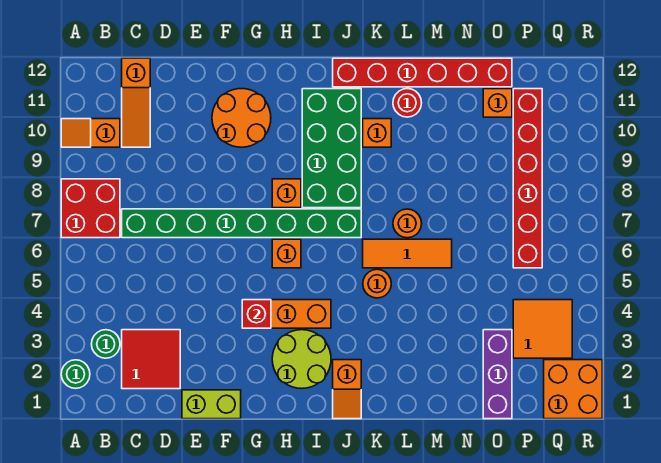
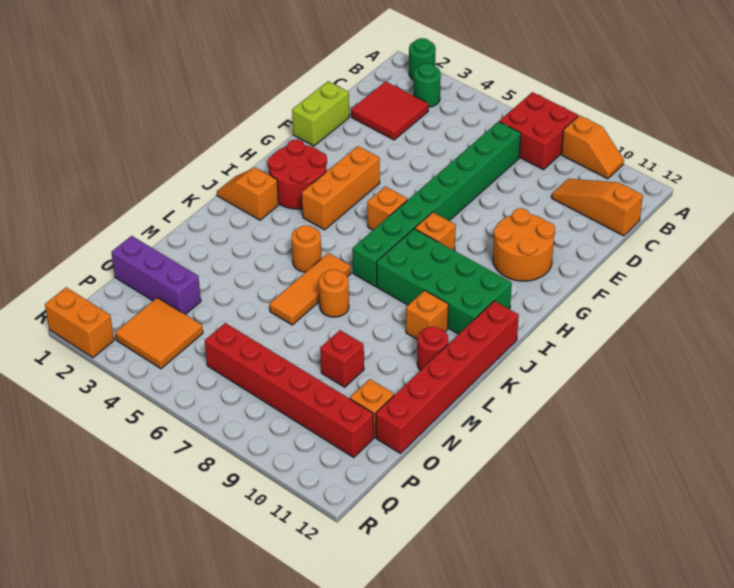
orange 1x2 slope [61,119,120,147] -> orange 1x2 slope turned to [561,115,624,179]
red 1x1 brick [242,300,271,328] -> red 1x1 brick moved to [320,330,364,387]
lime 2x2 round brick [272,330,331,389] -> red 2x2 round brick [268,139,327,209]
orange 2x2 brick [544,360,602,419] -> orange 1x2 brick [45,287,114,358]

